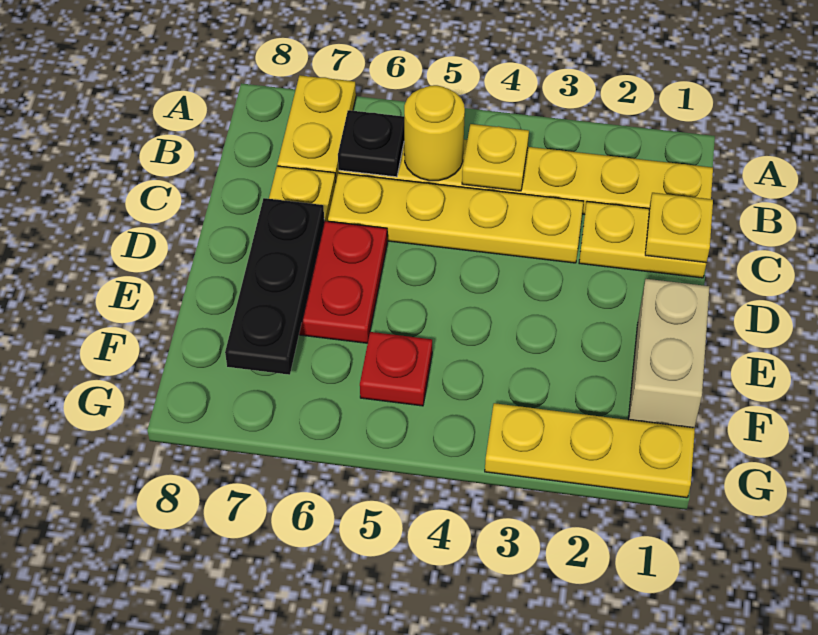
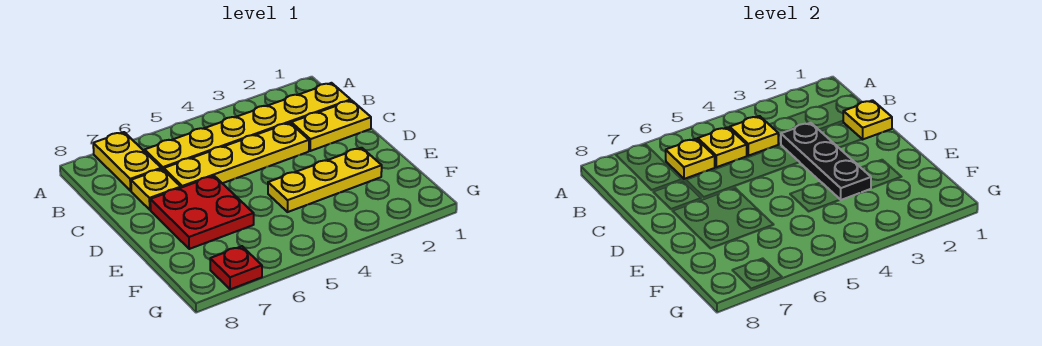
yellow 1x1 round brick [404,85,465,181] -> yellow 1x1 plate [698,127,747,167]
black 1x1 plate [338,110,404,177] -> yellow 1x1 plate [666,139,715,179]
black 1x3 plate [225,198,324,375] -> black 1x3 plate moved to [781,123,871,200]
tan 1x2 brick [628,279,709,428] -> none
red 1x1 plate [360,332,432,406] -> red 1x1 plate moved to [210,246,262,289]
yellow 1x3 plate [485,403,695,498] -> yellow 1x3 plate moved to [268,148,382,212]

